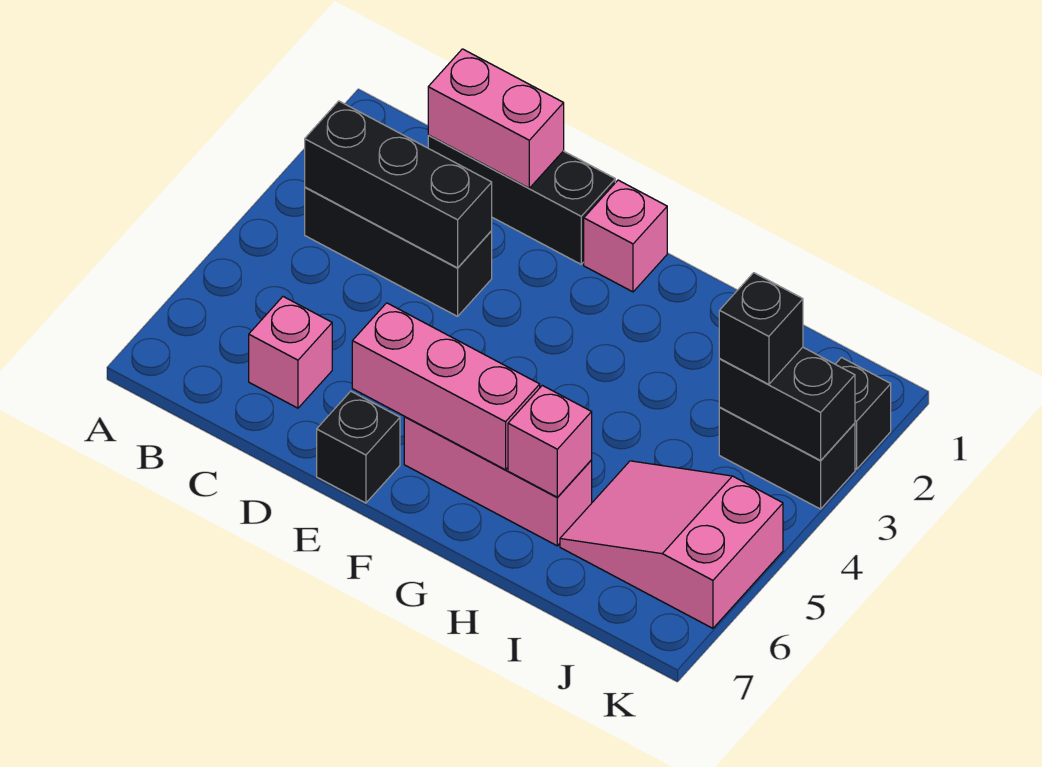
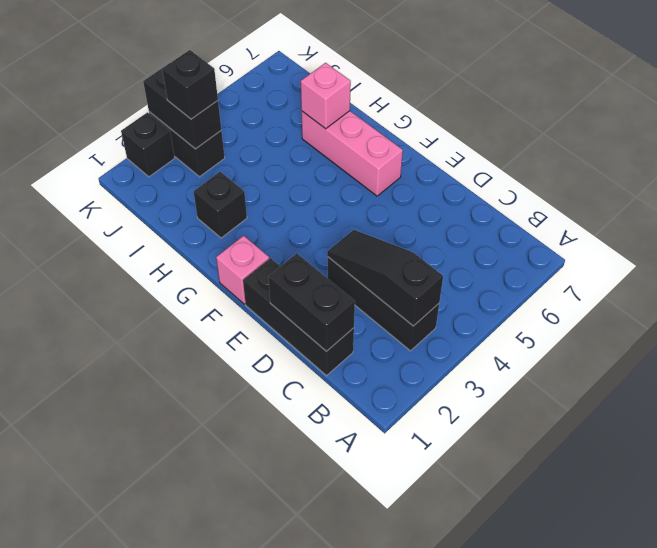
black 1x3 brick [305,101,492,268] -> black 1x3 slope [327,230,443,326]
pink 1x2 brick [428,49,564,188] -> black 1x2 brick [268,254,355,351]
pink 1x1 brick [249,297,332,408] -> none
pink 1x3 brick [352,303,540,470] -> none
black 1x1 brick [317,391,400,503] -> black 1x1 brick moved to [194,172,247,238]
pink 2x3 slope [560,461,783,628] -> none

